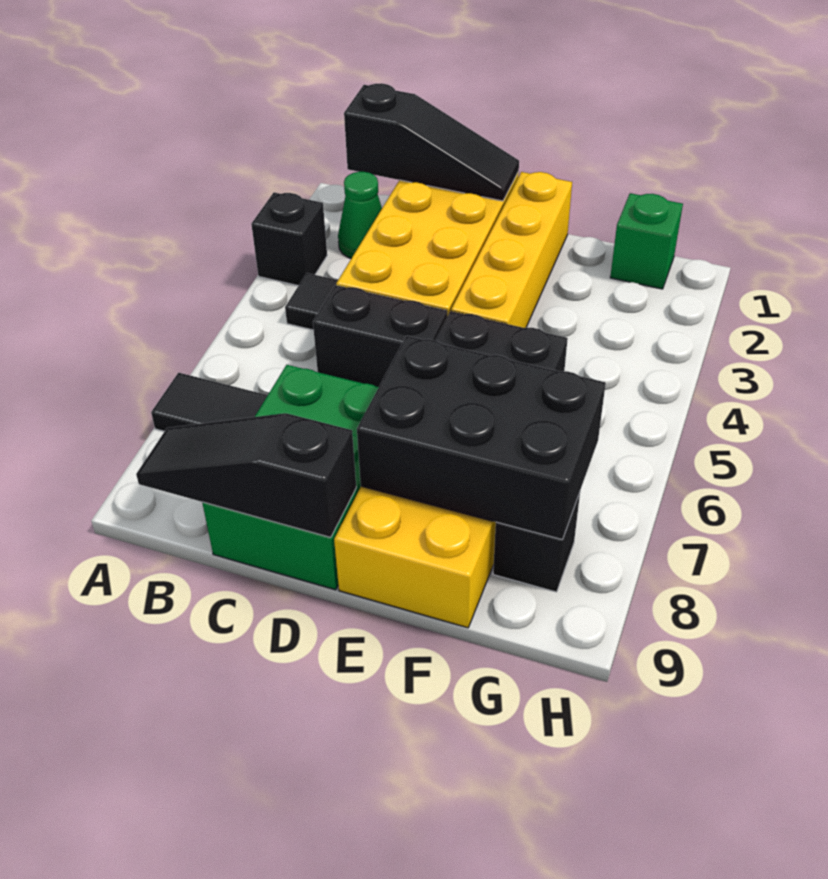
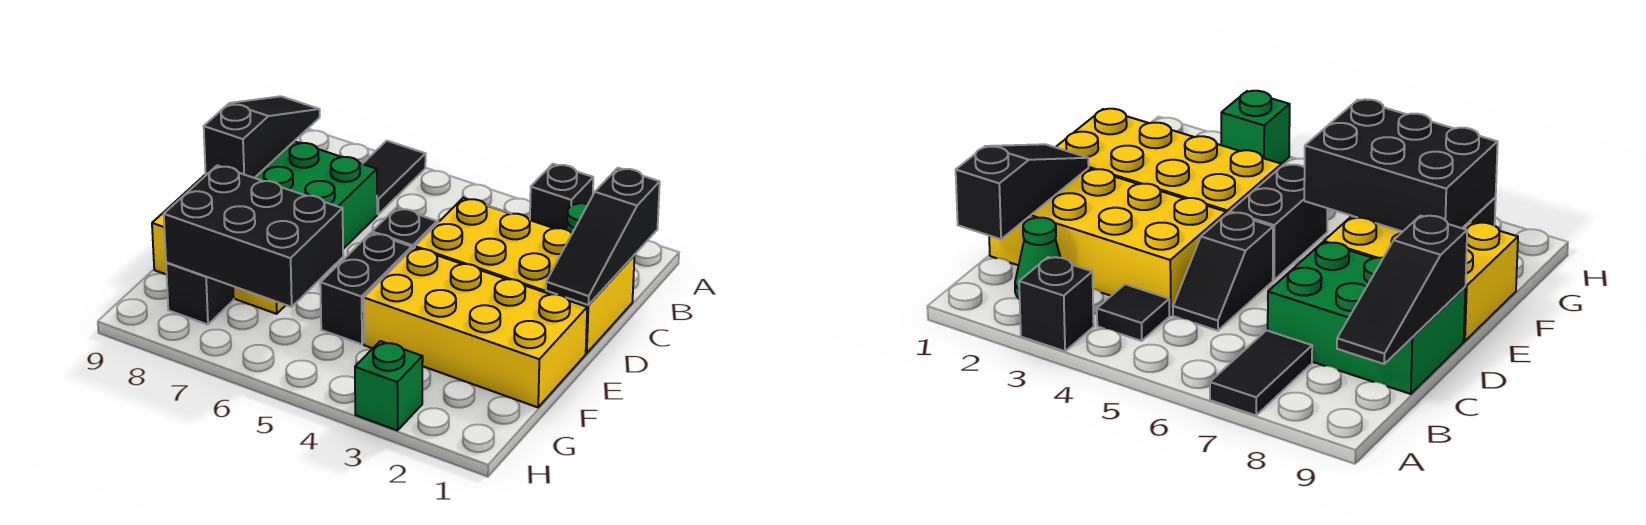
black 1x2 brick [313,285,447,387] -> black 1x2 slope [372,207,438,248]
yellow 1x4 brick [451,172,572,328] -> yellow 2x4 brick [364,247,587,407]
black 2x3 brick [357,336,606,540] -> black 2x3 brick turned to [164,165,343,307]
green 1x1 brick [610,193,683,289] -> green 1x1 brick moved to [355,341,423,430]

